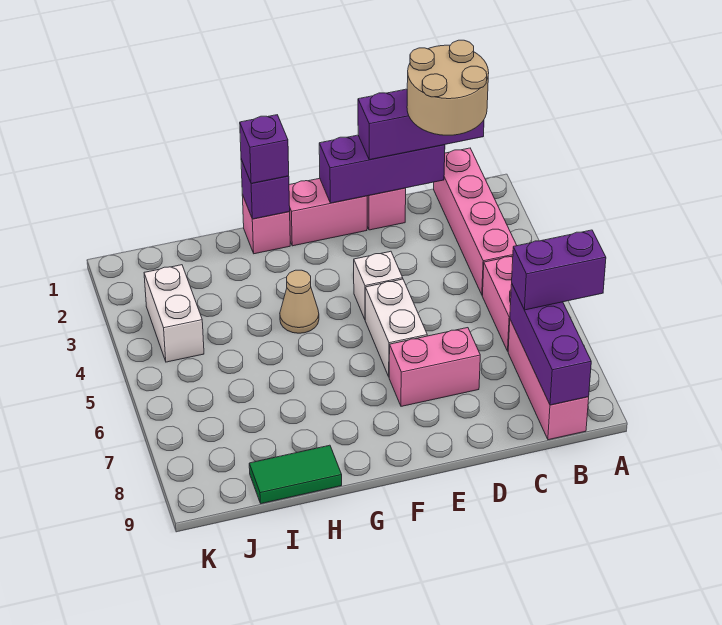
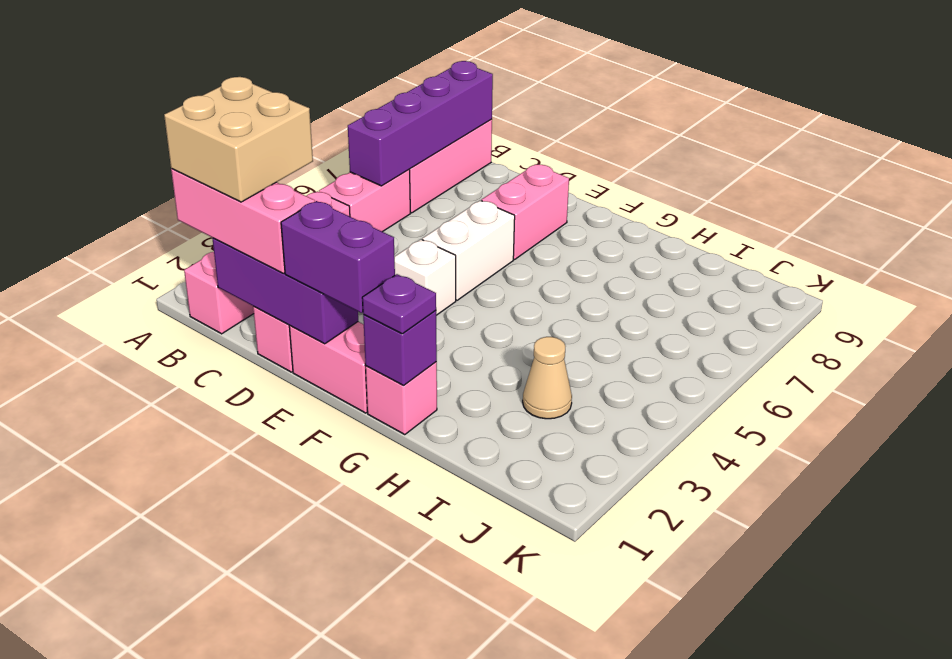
purple 1x2 brick [512,230,606,310] -> purple 1x2 brick moved to [281,201,395,313]
purple 1x3 brick [358,89,484,160] -> pink 1x3 brick [171,169,315,273]
tan 2x2 round brick [407,40,489,135] -> tan 2x2 brick [164,77,313,202]
purple 1x3 brick [510,284,591,405] -> purple 1x4 brick [348,61,493,186]
pink 1x2 brick [389,328,480,406] -> pink 1x2 brick turned to [482,164,569,260]
purple 1x1 brick [240,115,289,183] -> purple 1x1 plate [362,274,436,334]
tan 1x1 cone [280,270,319,333] -> tan 1x1 cone moved to [523,337,572,419]
green 1x2 tile [249,445,342,504] -> none
white 1x2 brick [144,265,204,362] -> none

